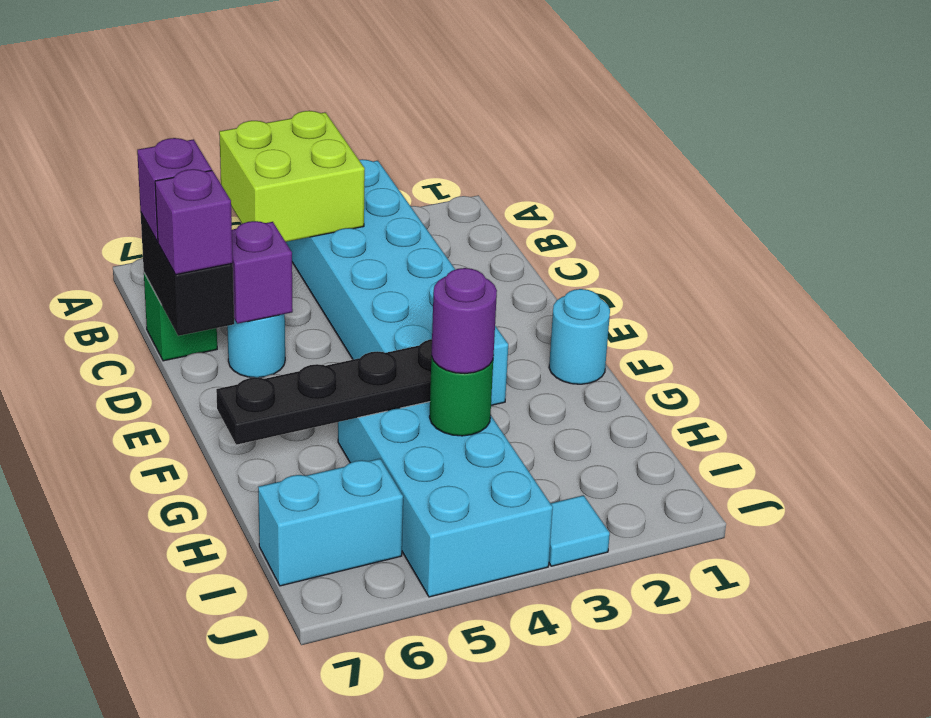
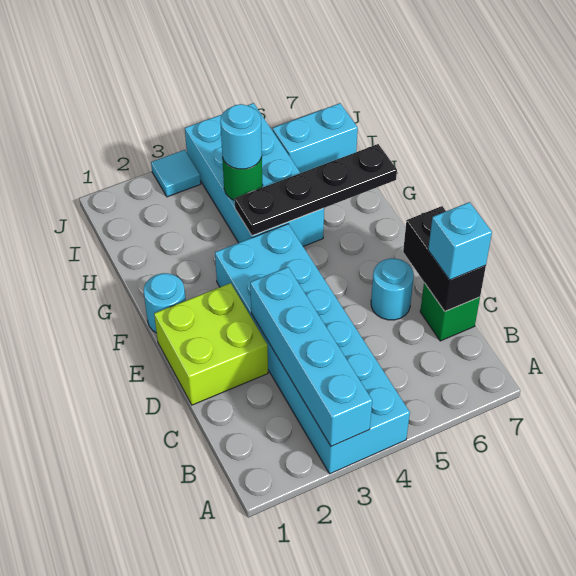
none -> cyan 1x4 brick [250,267,372,446]
lime 2x2 brick [219,111,365,242] -> lime 2x2 brick moved to [154,283,268,405]
purple 1x1 brick [137,138,212,242] -> cyan 1x1 brick [428,202,492,280]
purple 1x1 brick [232,221,293,324] -> none
purple 1x1 brick [155,169,233,275] -> none
purple 1x1 round brick [431,268,497,374] -> cyan 1x1 round brick [220,104,262,169]

